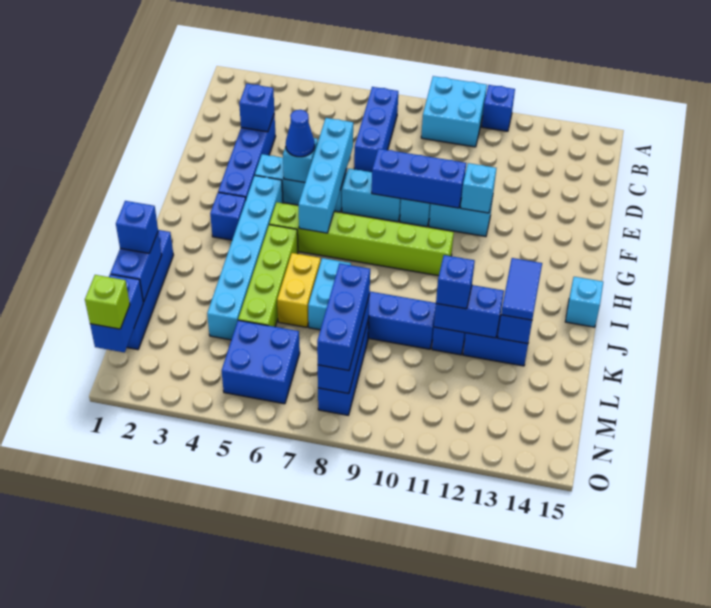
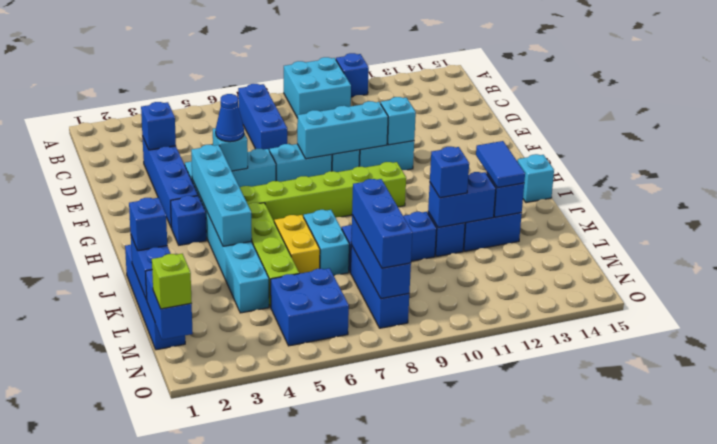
cyan 1x4 brick [298,118,353,233] -> cyan 1x4 brick moved to [191,145,252,246]
blue 1x3 brick [372,149,466,208] -> cyan 1x3 brick [297,101,388,159]

